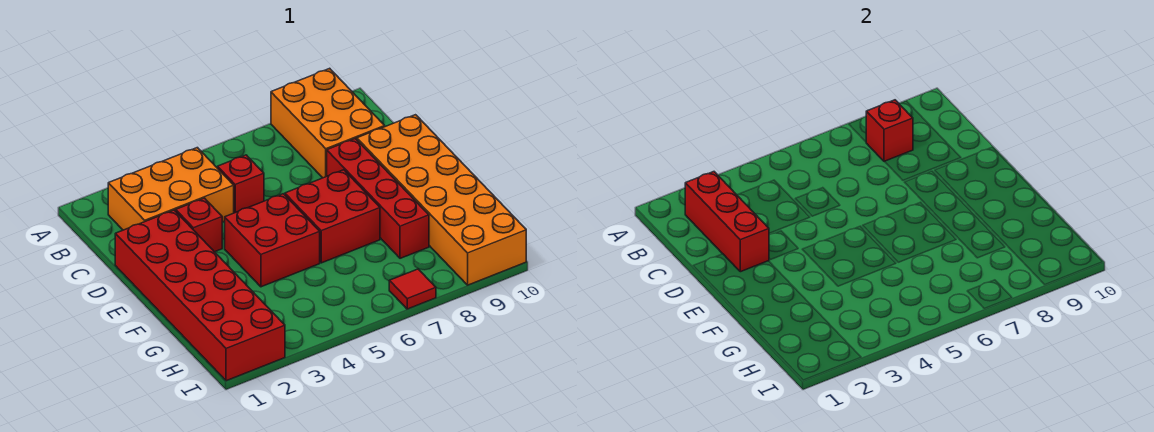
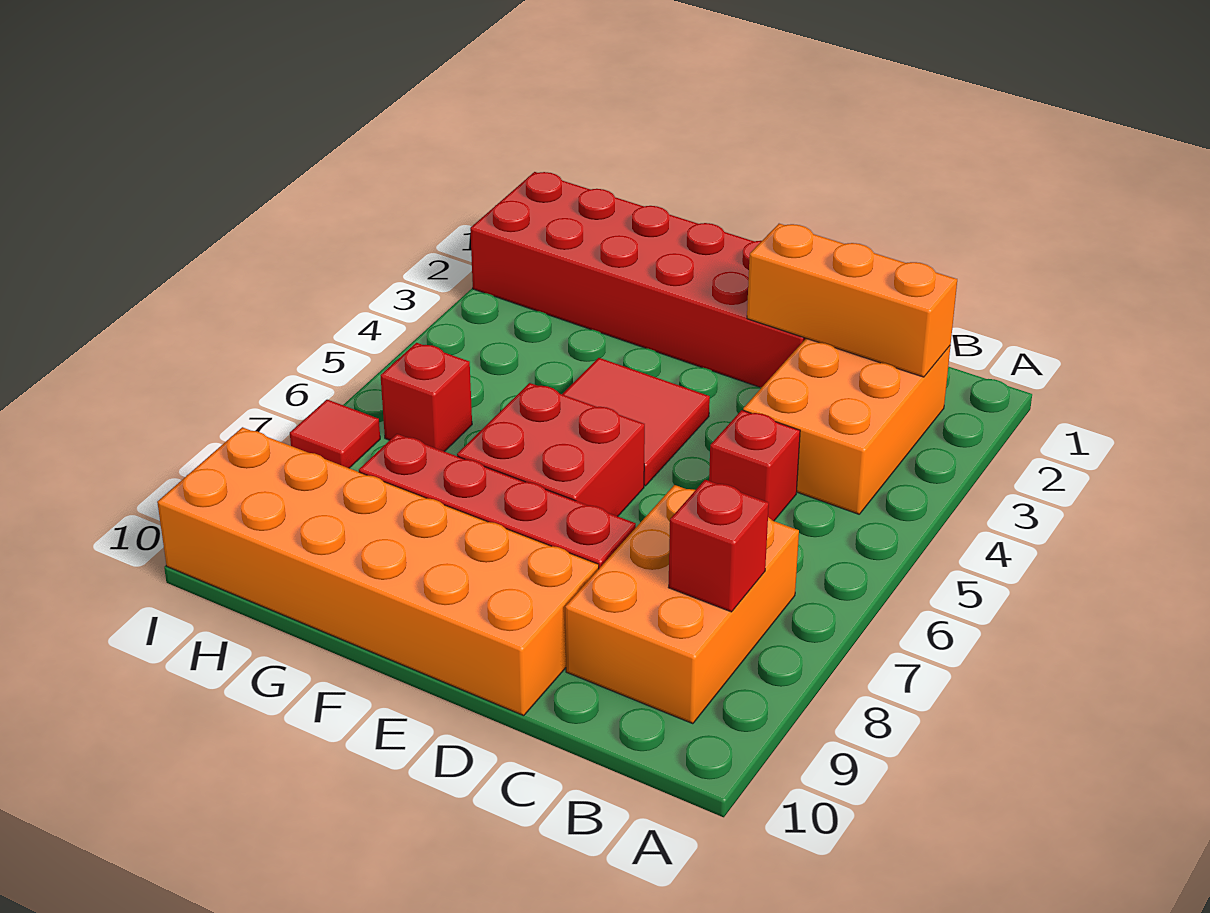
orange 2x3 brick [271,68,385,178] -> orange 2x3 brick turned to [565,485,799,724]
red 1x3 brick [685,172,769,272] -> orange 1x3 brick [747,224,957,377]
red 1x1 brick [176,198,222,252] -> red 1x1 brick moved to [380,343,472,452]
red 2x2 brick [225,194,320,287] -> red 2x2 tile [562,358,710,486]

